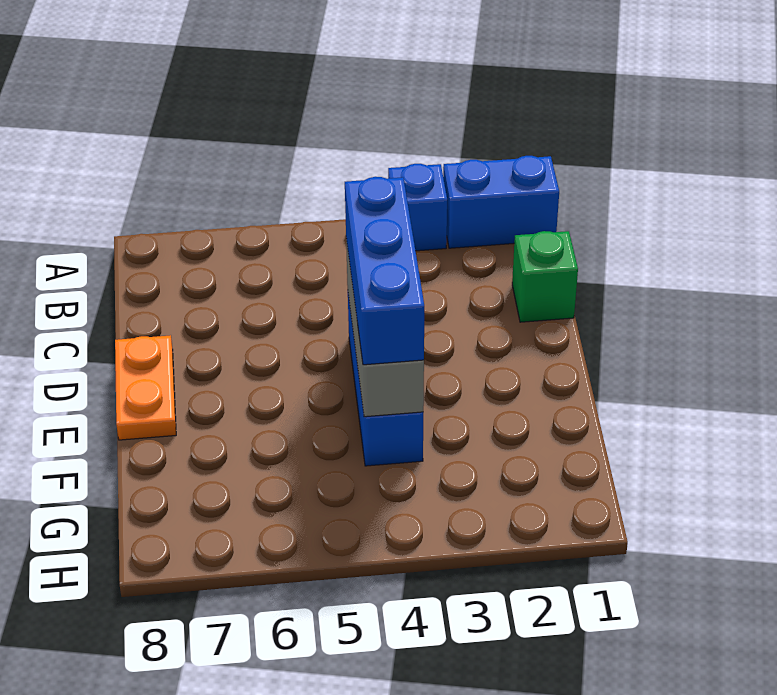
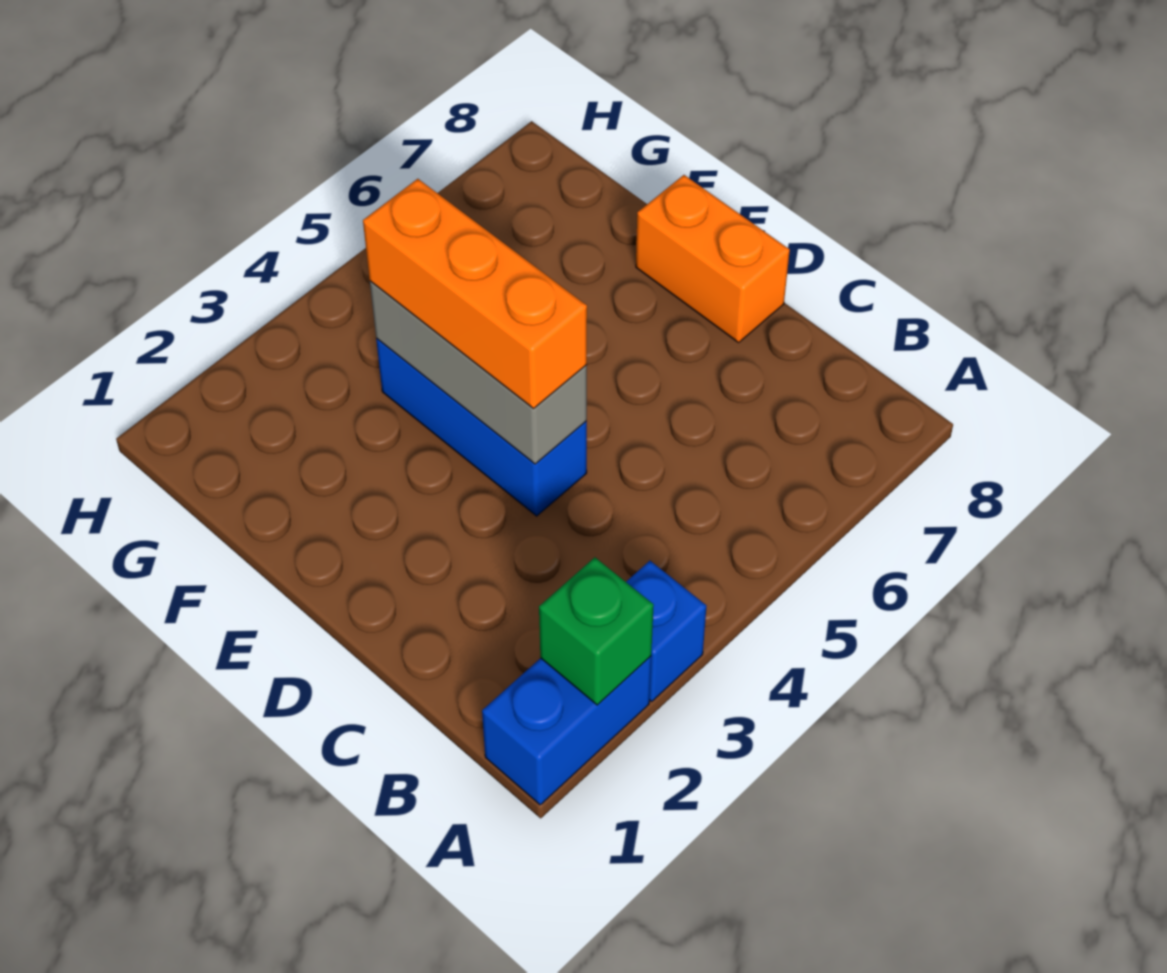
green 1x1 brick [512,231,578,322] -> green 1x1 brick moved to [539,557,654,705]
blue 1x3 brick [345,177,424,365] -> orange 1x3 brick [363,179,587,409]
orange 1x2 plate [115,335,176,440] -> orange 1x2 brick [636,175,790,343]

